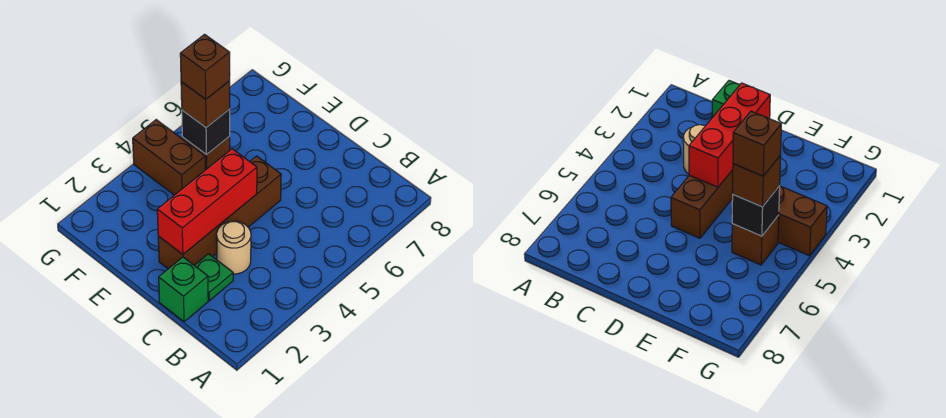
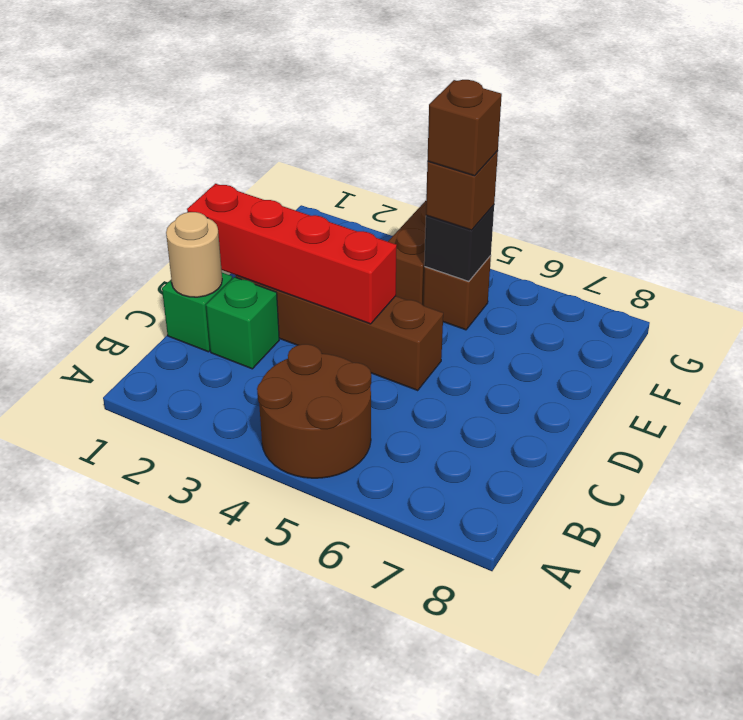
none -> brown 2x2 round brick [257,344,371,478]
green 1x1 plate [194,254,233,301] -> green 1x1 brick [206,277,279,369]
tan 1x1 round brick [217,221,251,274] -> tan 1x1 round brick moved to [166,212,222,297]
red 1x3 brick [157,149,257,254] -> red 1x4 brick [187,184,397,324]

